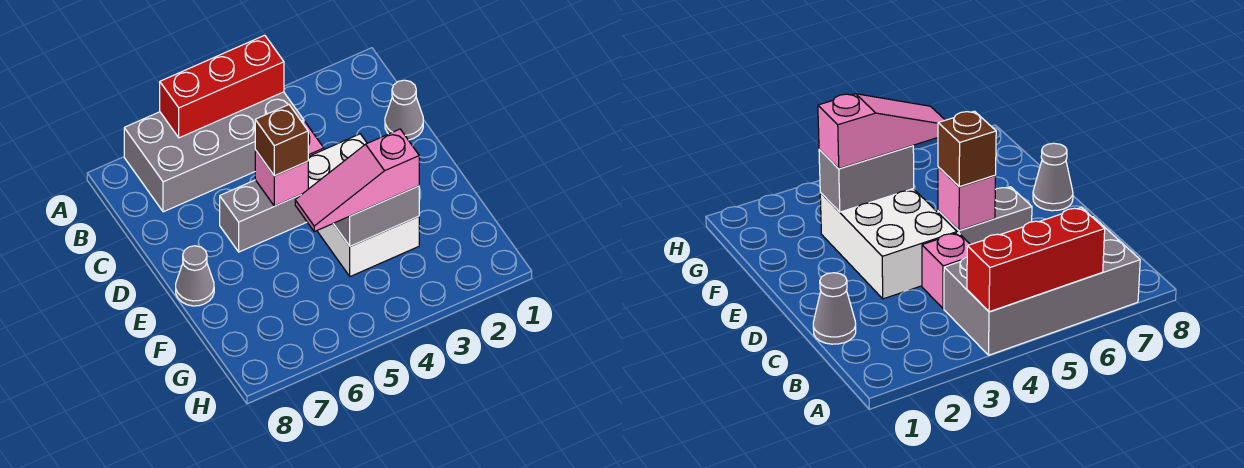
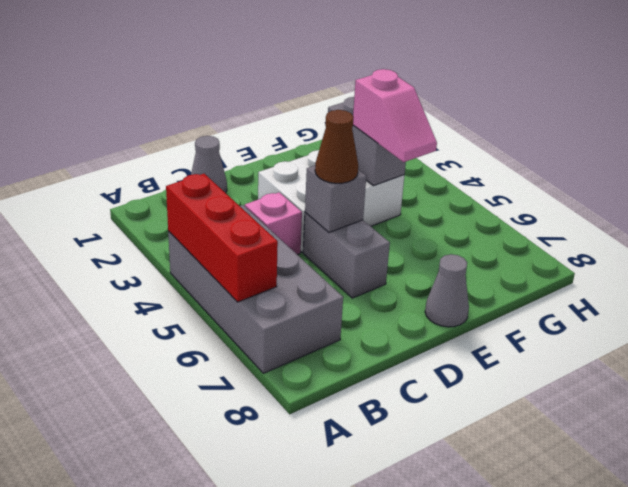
pink 1x1 brick [255,150,308,206] -> grey 1x1 brick [305,166,366,233]
brown 1x1 brick [255,105,308,176] -> brown 1x1 cone [315,110,358,183]
pink 1x3 slope [295,129,419,232] -> pink 1x2 slope [353,69,437,162]

